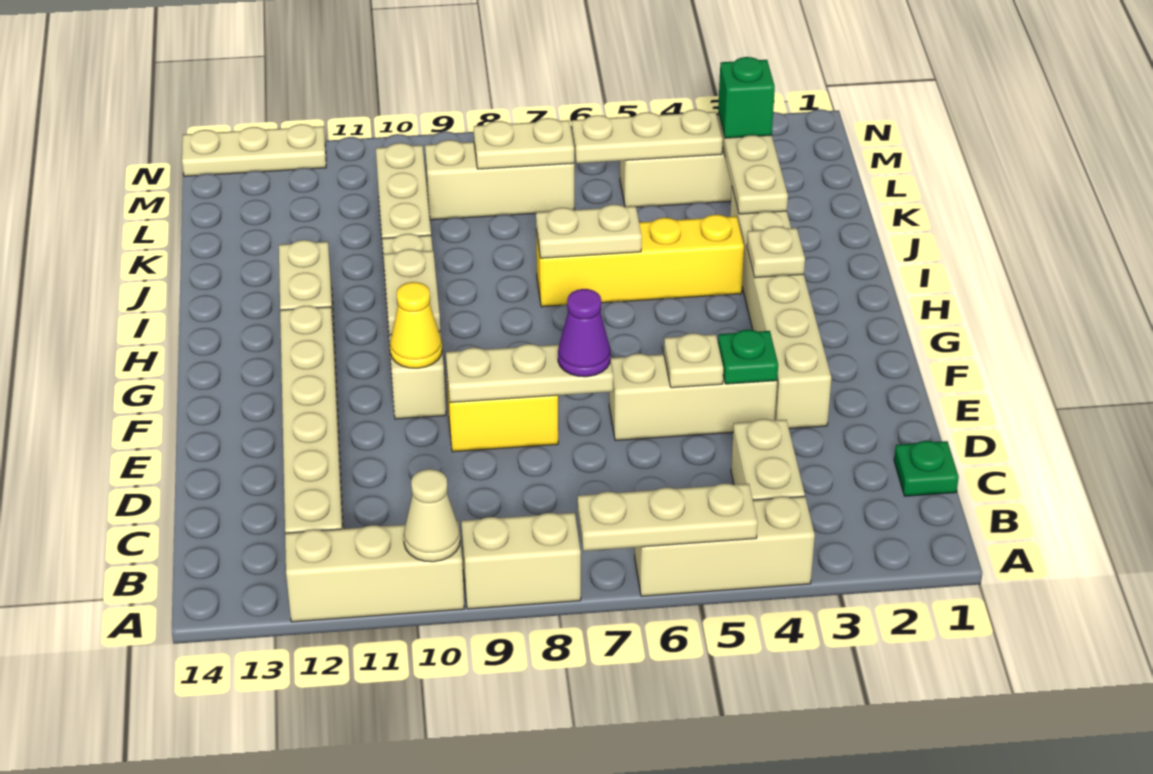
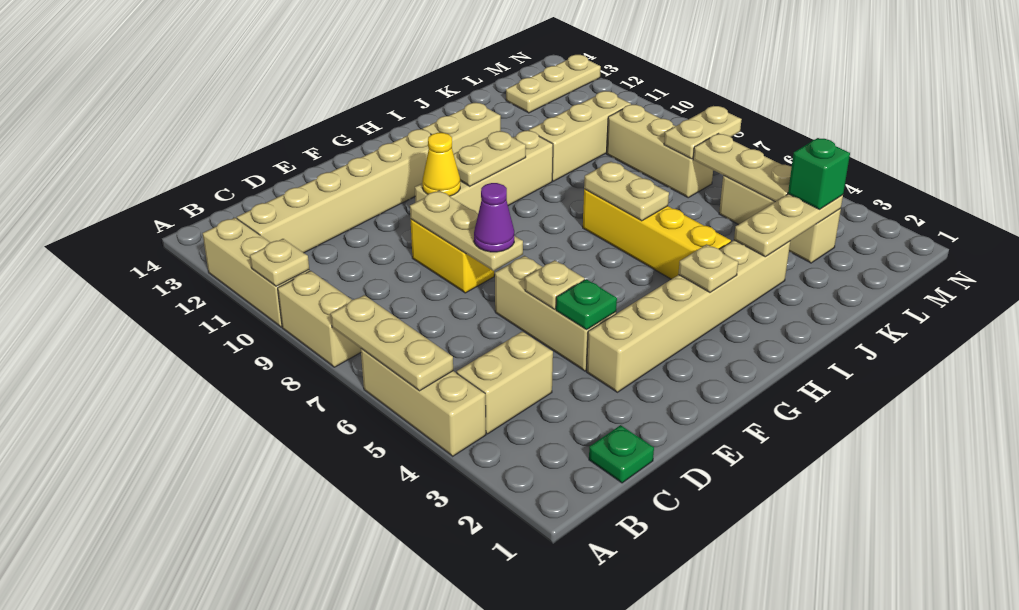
tan 1x1 cone [404,469,460,562] -> tan 1x1 plate [250,239,309,286]
tan 1x2 plate [474,118,574,169] -> tan 1x2 plate turned to [664,106,742,159]
tan 1x3 plate [182,124,326,176] -> tan 1x3 plate turned to [506,55,601,113]

